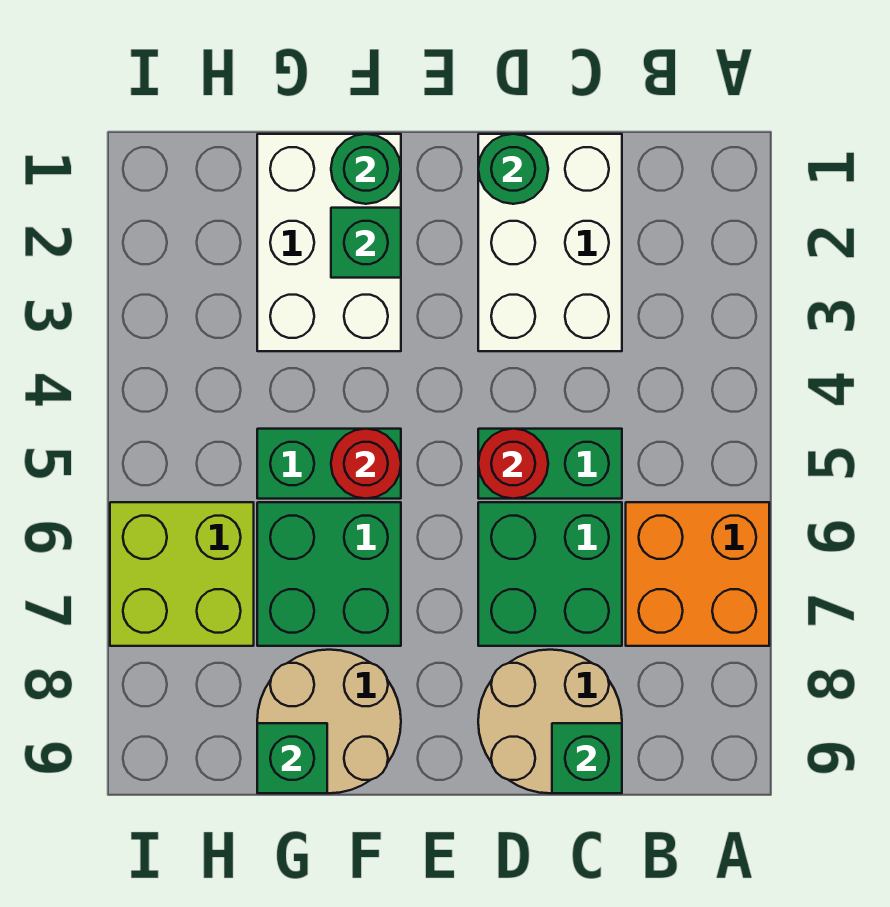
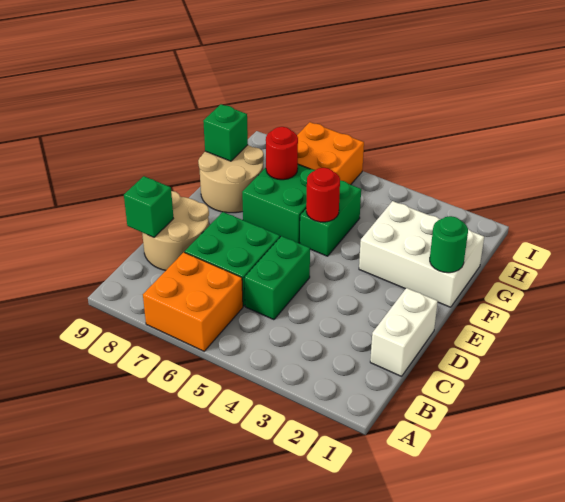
white 2x3 brick [478,134,622,351] -> white 1x2 brick [370,288,438,376]
green 1x1 round brick [478,134,548,204] -> none
red 1x1 round brick [478,429,548,499] -> red 1x1 round brick moved to [266,127,298,180]
green 1x1 brick [331,208,401,278] -> none
lime 2x2 brick [110,502,254,646] -> orange 2x2 brick [297,122,364,185]

